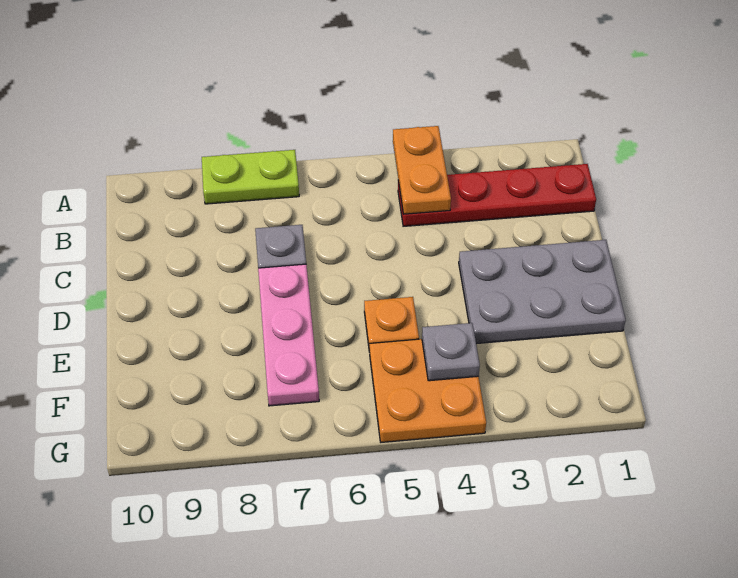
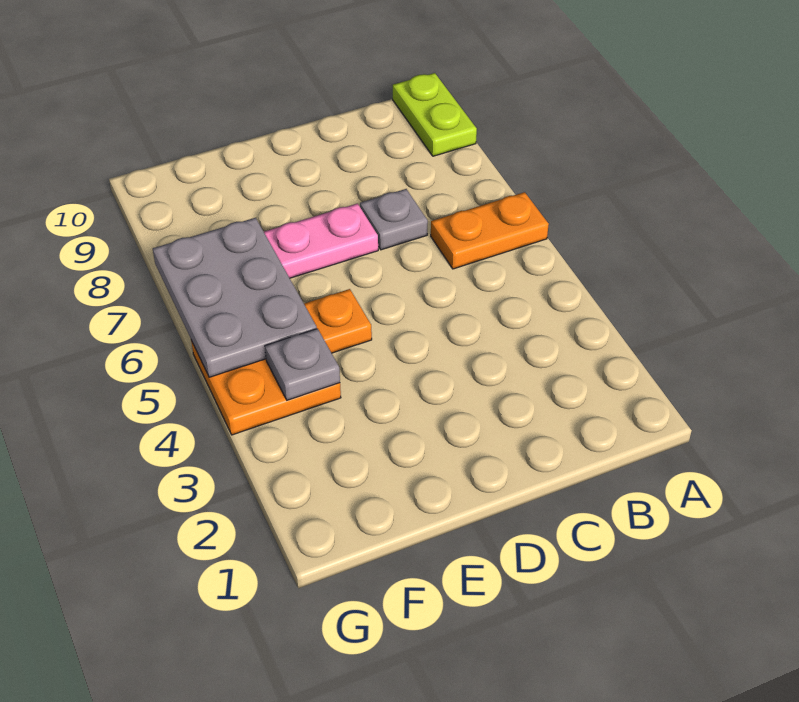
orange 1x2 plate [393,126,451,214] -> orange 1x2 plate moved to [431,192,549,269]
lime 1x2 plate [202,150,299,204] -> lime 1x2 plate moved to [393,73,477,156]
red 1x4 plate [398,164,596,226] -> none
grey 2x3 plate [459,240,626,344] -> grey 2x3 plate moved to [153,218,317,377]

